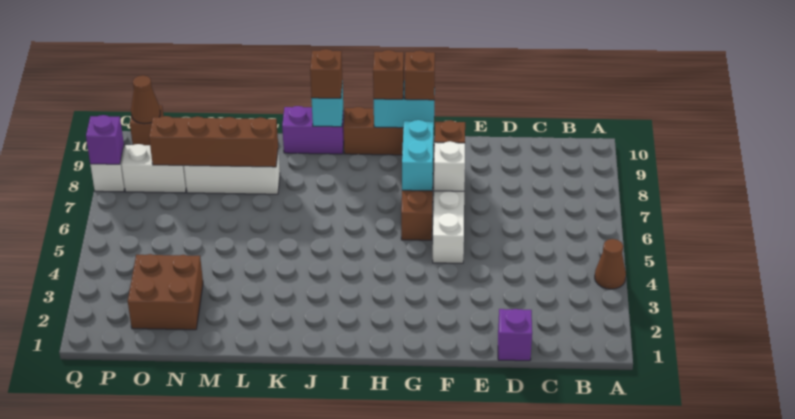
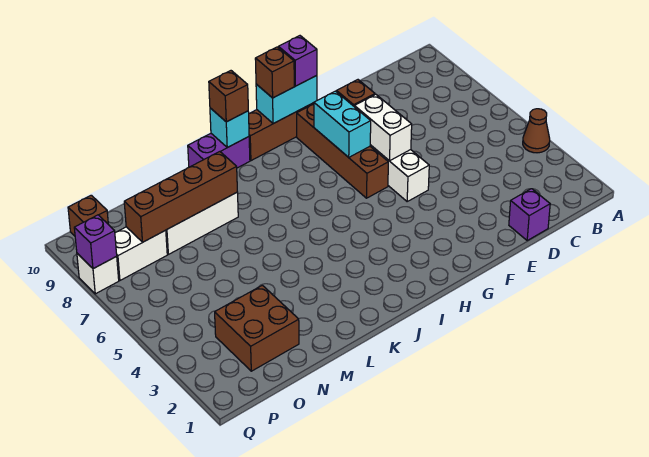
white 1x1 brick [434,141,465,191] -> white 1x2 brick [355,94,412,161]
brown 1x1 brick [405,51,435,100] -> purple 1x1 brick [278,36,317,86]
brown 1x1 cone [131,75,160,124] -> none

